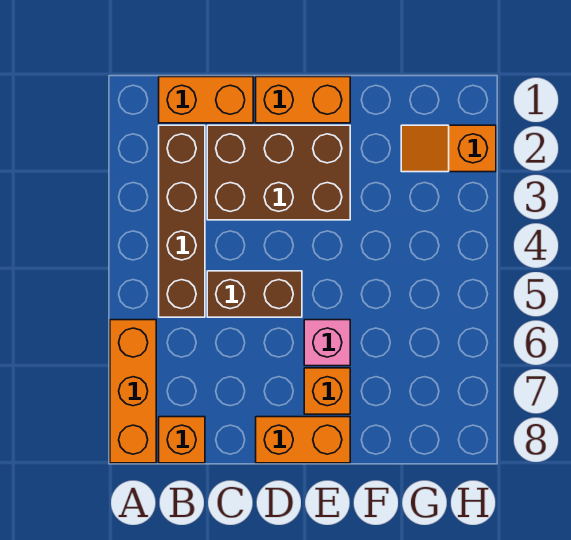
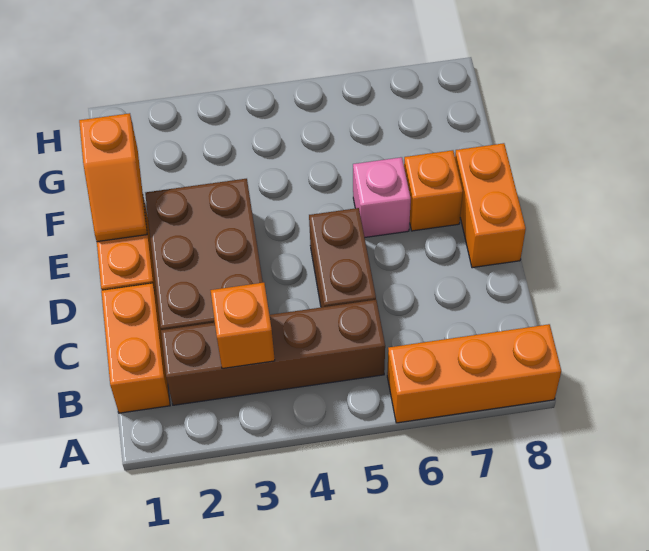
orange 1x1 brick [159,417,205,463] -> orange 1x1 brick moved to [211,283,275,369]
orange 1x2 slope [401,125,496,172] -> orange 1x2 slope moved to [79,113,147,242]

